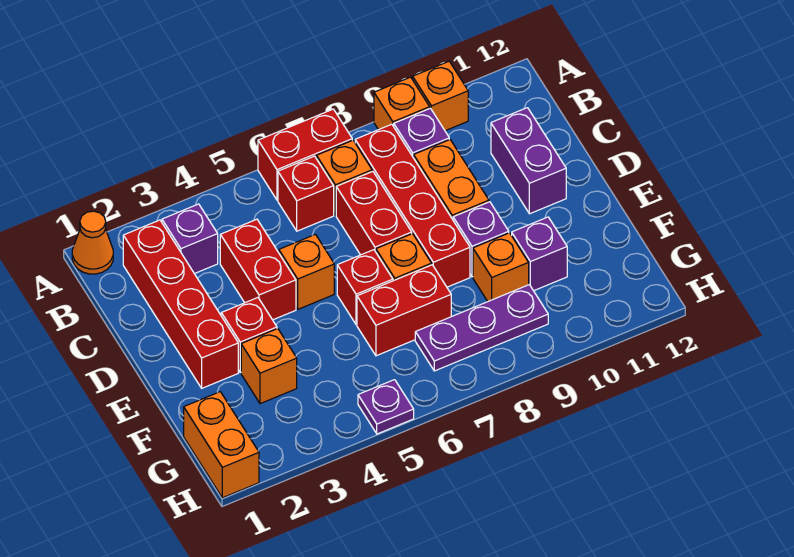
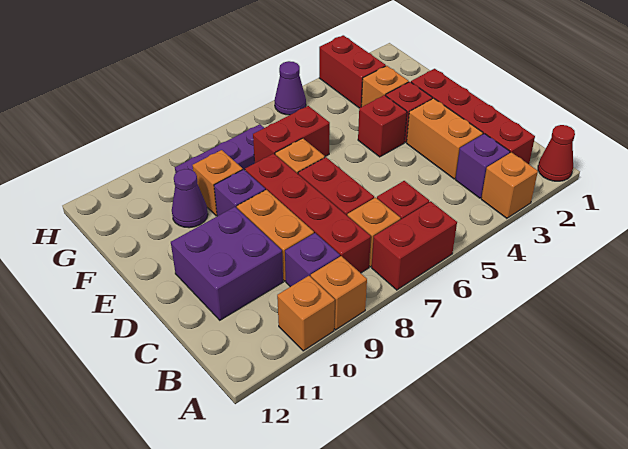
orange 1x1 cone [72,211,113,274] -> red 1x1 cone [538,125,575,181]
red 1x2 brick [220,219,296,320] -> red 1x2 brick moved to [319,35,386,108]
purple 1x2 brick [491,108,566,214] -> purple 2x2 brick [171,207,283,320]
orange 1x1 brick [279,234,334,309] -> orange 1x1 brick moved to [481,152,538,218]
red 1x1 brick [337,250,393,325] -> red 1x1 brick moved to [358,95,407,157]
purple 1x1 brick [512,217,567,291] -> purple 1x1 cone [172,169,208,228]
orange 1x2 brick [184,392,259,498] -> orange 1x2 brick moved to [407,98,483,179]
purple 1x1 plate [358,380,414,434] -> purple 1x1 cone [274,61,306,115]

